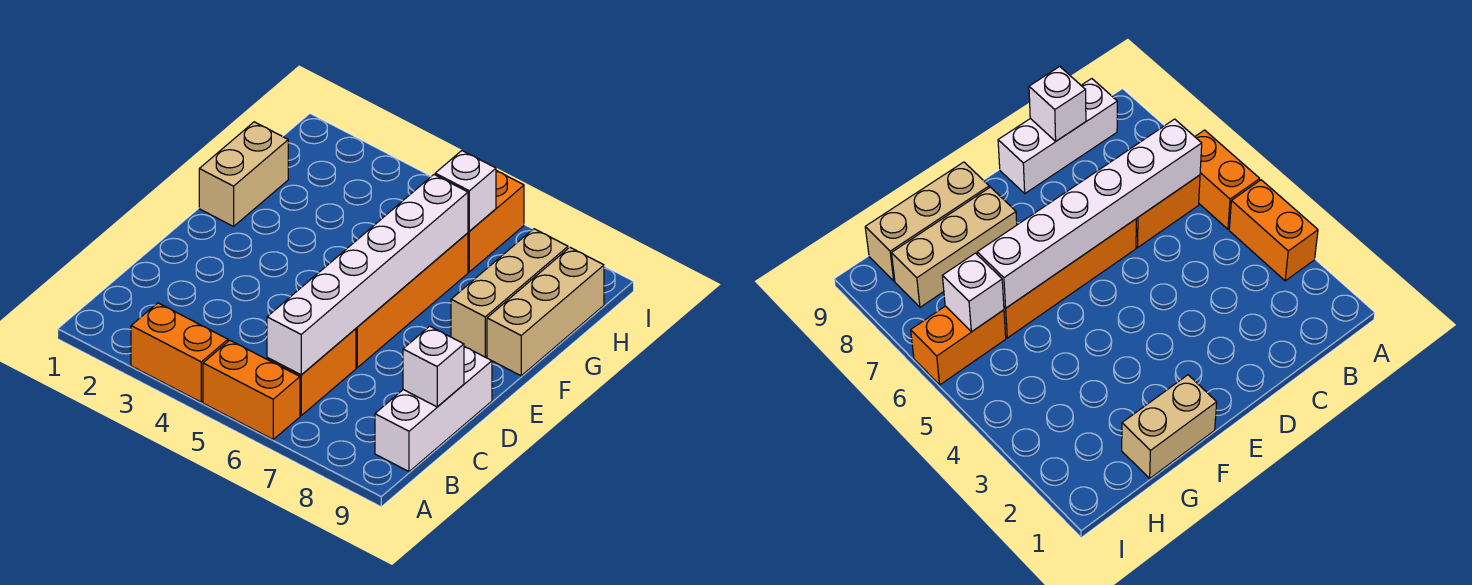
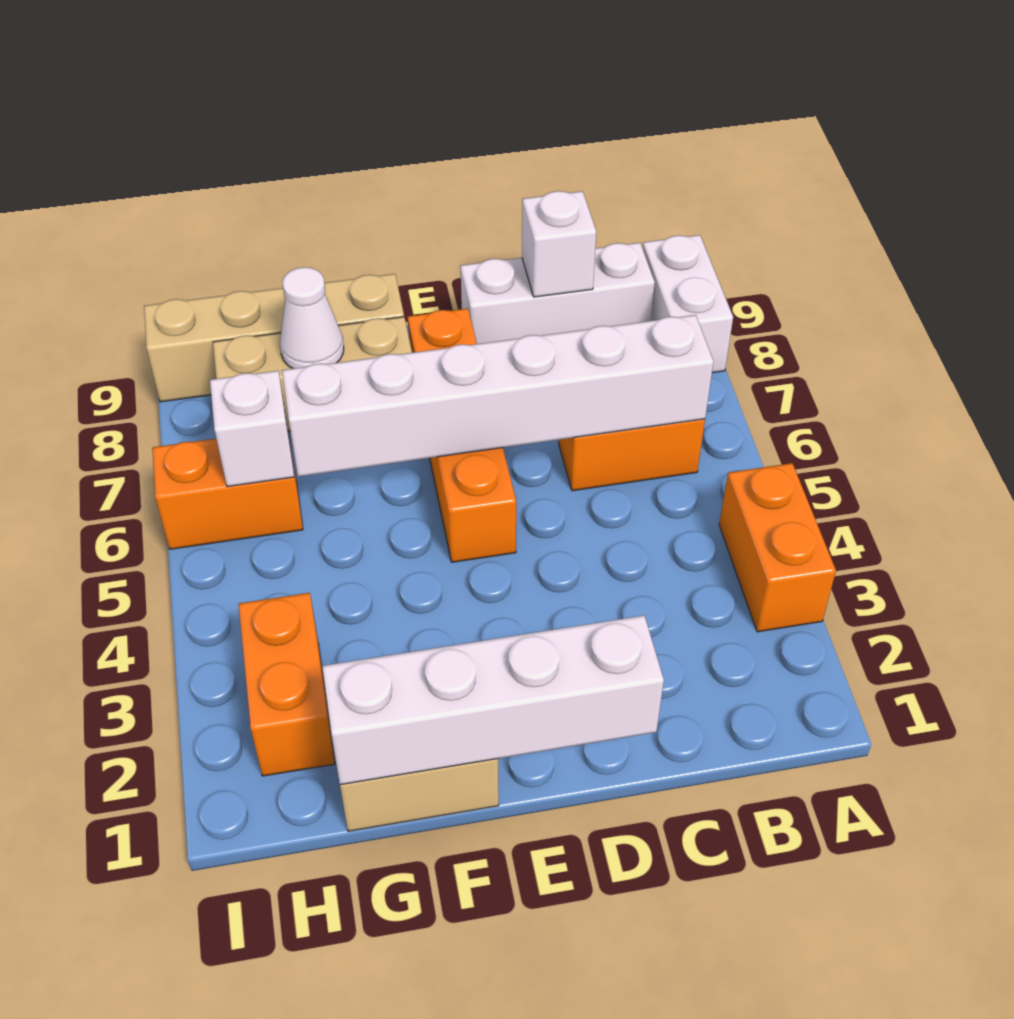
orange 1x2 brick [203,340,300,439] -> orange 1x2 brick moved to [238,593,335,776]
none -> white 1x2 brick [643,235,733,373]
none -> white 1x4 brick [322,615,664,785]
orange 1x4 brick [356,233,468,368] -> orange 1x4 brick turned to [408,309,516,562]
tan 1x3 brick [487,247,604,376] -> tan 1x4 brick [144,274,404,402]
none -> white 1x1 cone [280,267,344,369]

